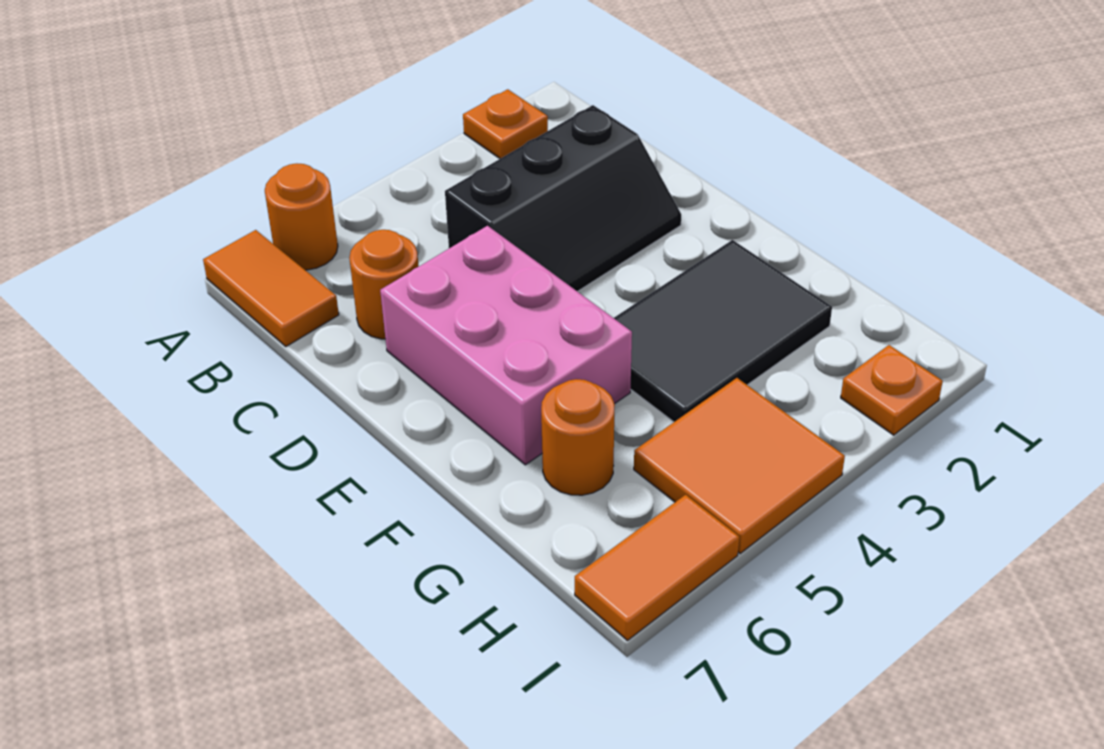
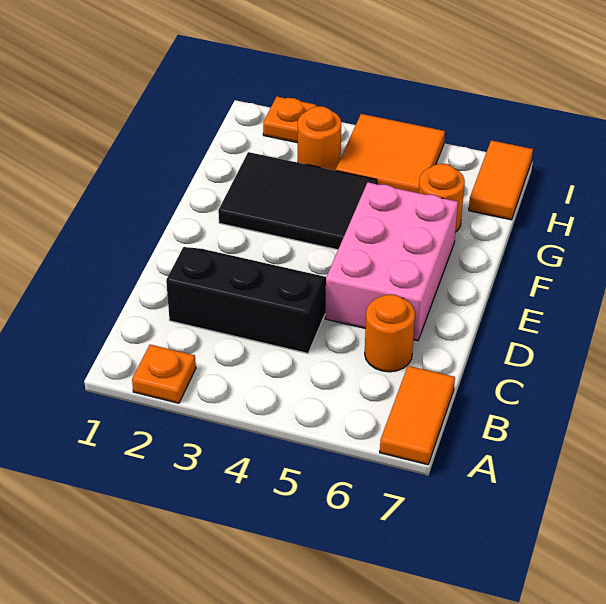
orange 1x1 round brick [265,164,338,270] -> orange 1x1 round brick moved to [298,106,341,171]
orange 1x2 tile [575,495,739,640] -> orange 1x2 tile turned to [469,140,533,220]

